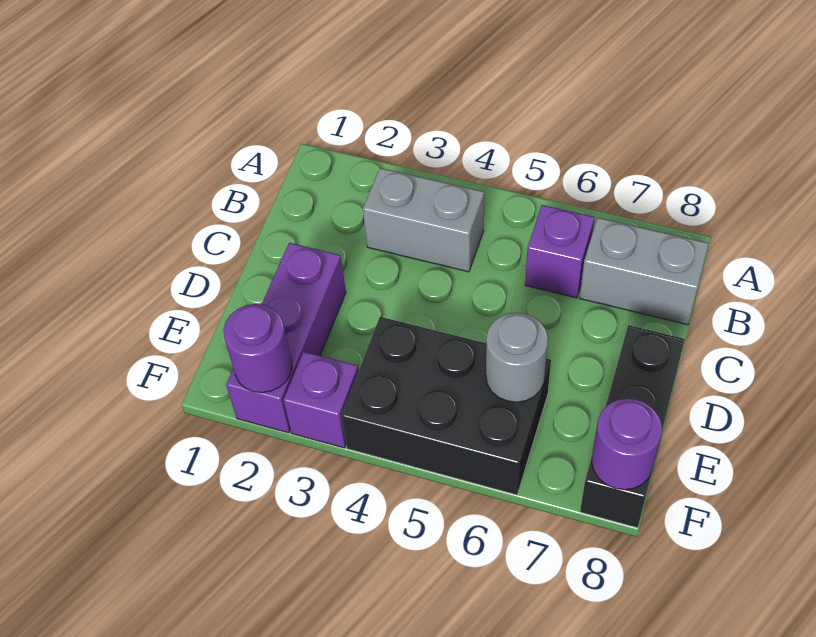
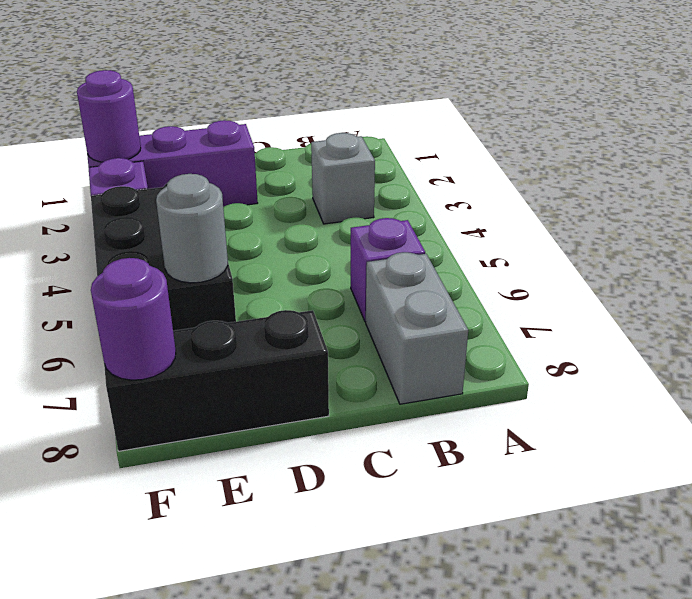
grey 1x2 brick [363,168,484,272] -> grey 1x1 brick [311,133,375,224]

